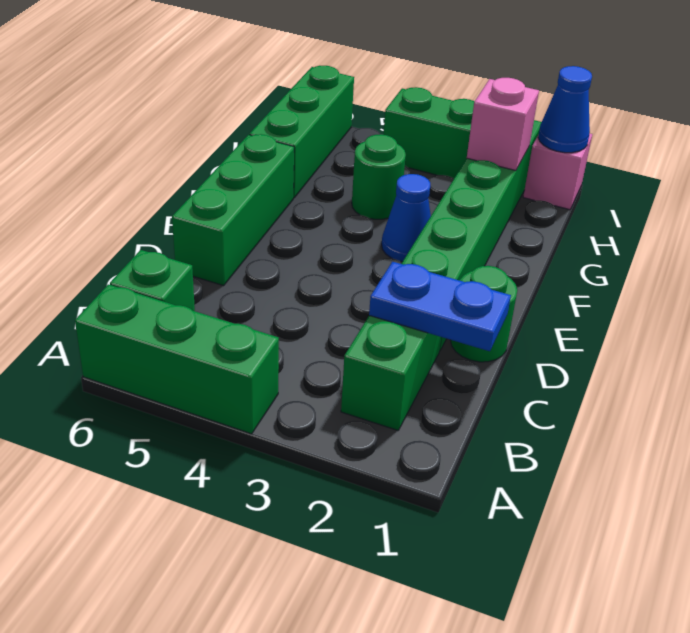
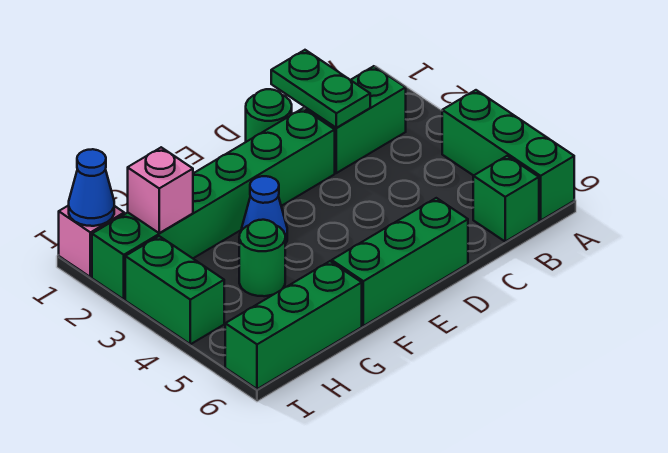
blue 1x2 plate [369,262,511,351] -> green 1x2 plate [271,50,370,128]

